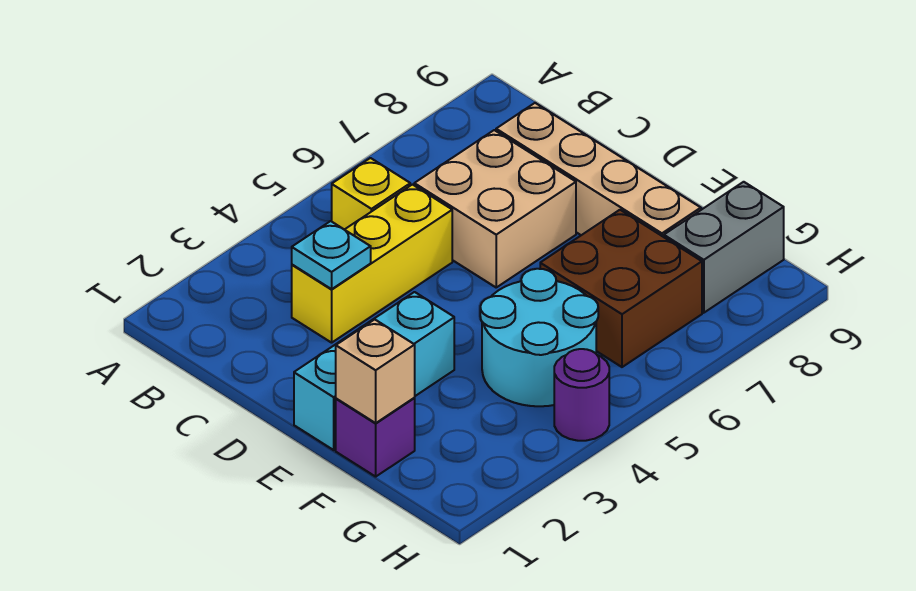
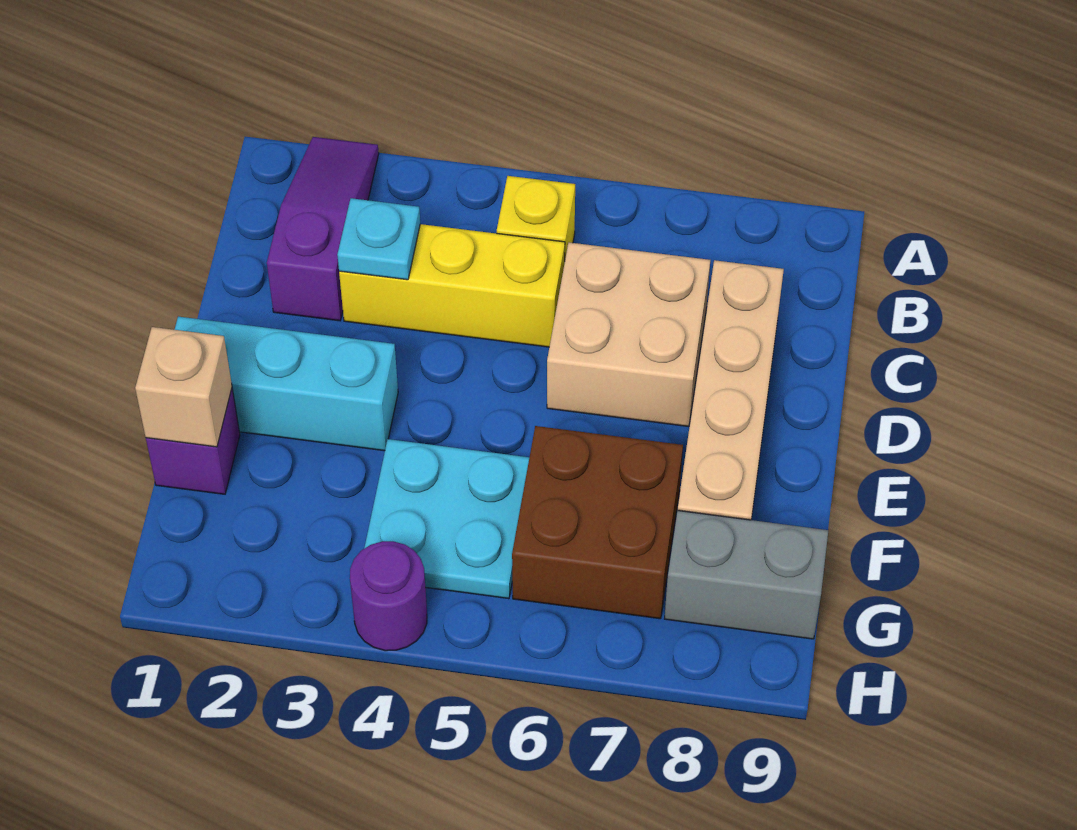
none -> purple 1x3 slope [267,137,379,321]
cyan 2x2 round brick [480,269,598,406] -> cyan 2x2 plate [364,439,529,599]

